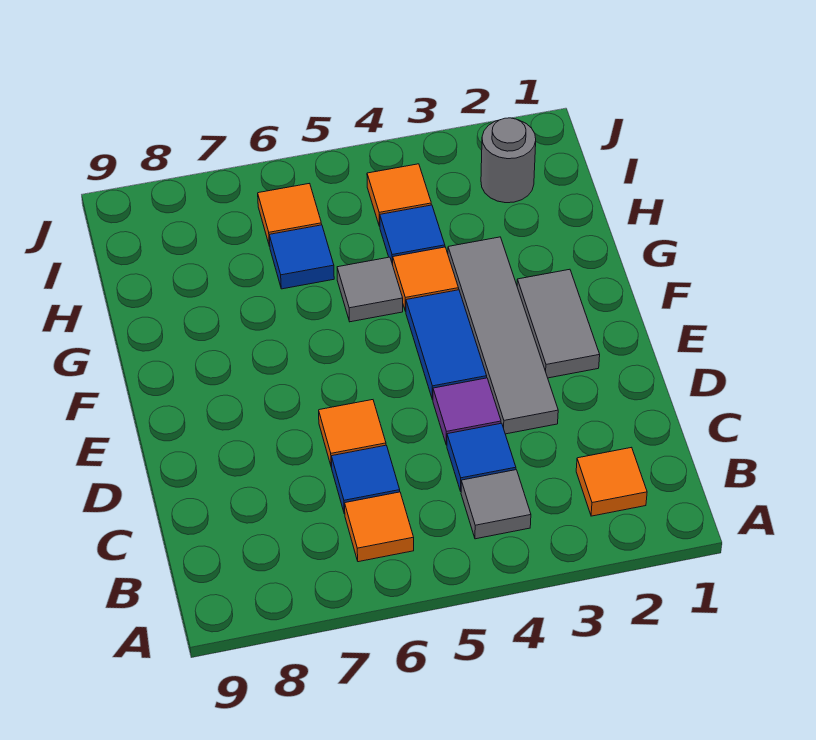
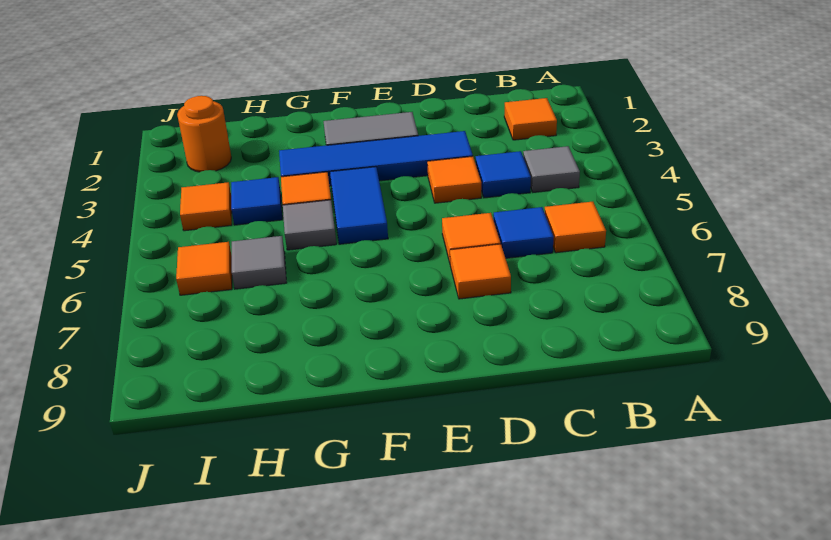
grey 1x4 tile [448,237,558,434] -> blue 1x4 tile [279,131,473,186]
purple 1x1 tile [433,378,501,445] -> orange 1x1 tile [427,156,481,203]
none -> orange 1x1 tile [450,244,511,299]
blue 1x2 tile [406,290,487,400] -> blue 1x2 tile turned to [330,167,388,244]
blue 1x1 tile [269,225,334,289] -> grey 1x1 tile [232,236,286,289]
grey 1x1 round brick [481,118,536,203] -> orange 1x1 round brick [177,96,231,172]

